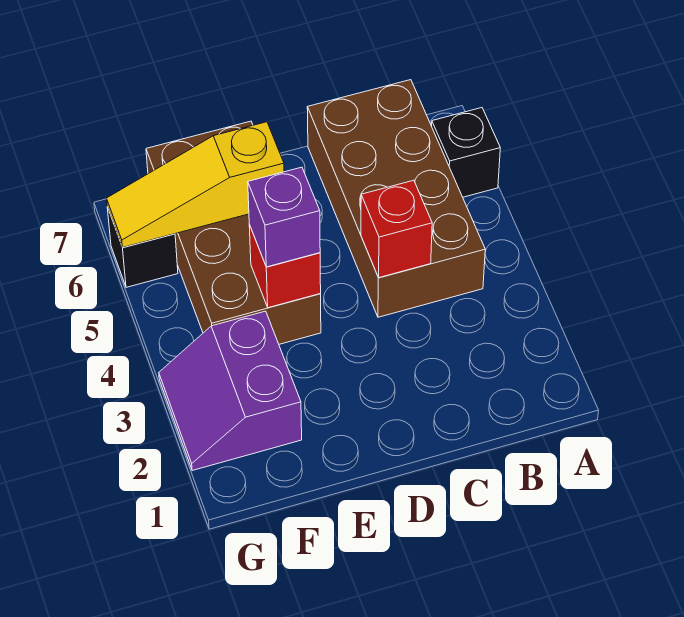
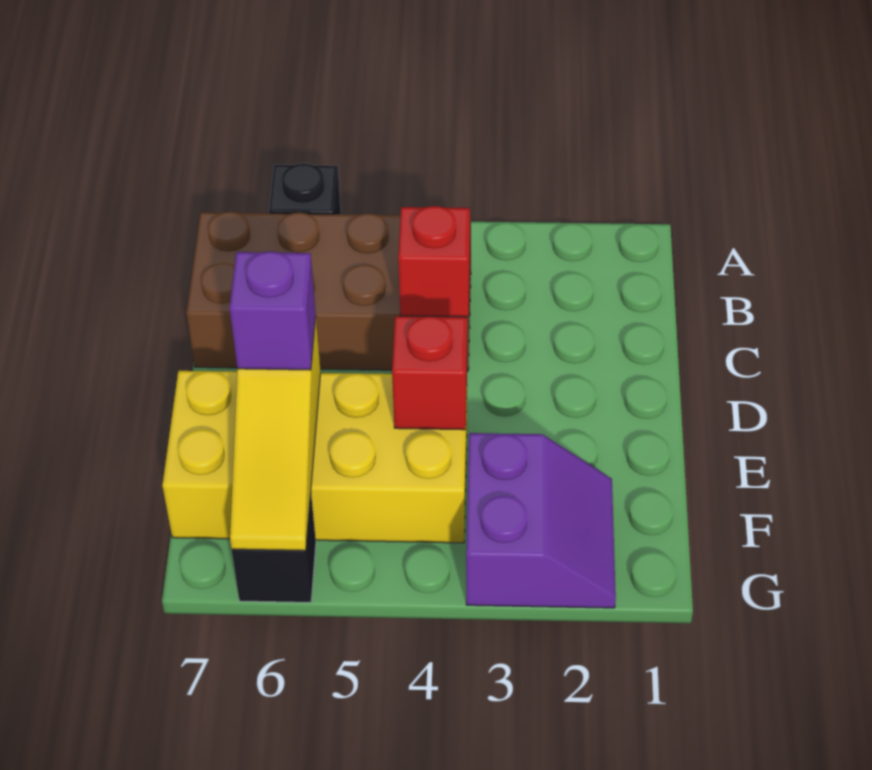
brown 2x4 brick [146,121,321,344] -> yellow 2x4 brick [162,371,467,543]
purple 1x1 brick [248,167,320,267] -> purple 1x1 brick moved to [229,251,316,370]
purple 2x2 slope [159,311,302,471] -> purple 2x2 slope turned to [466,433,616,608]

